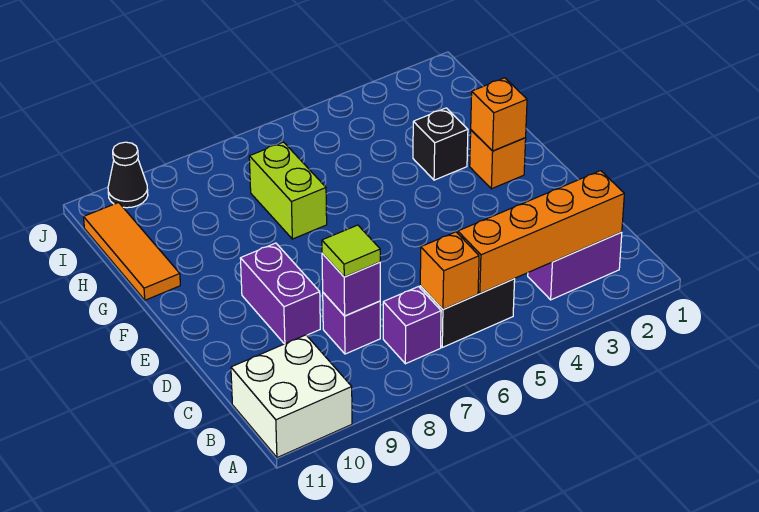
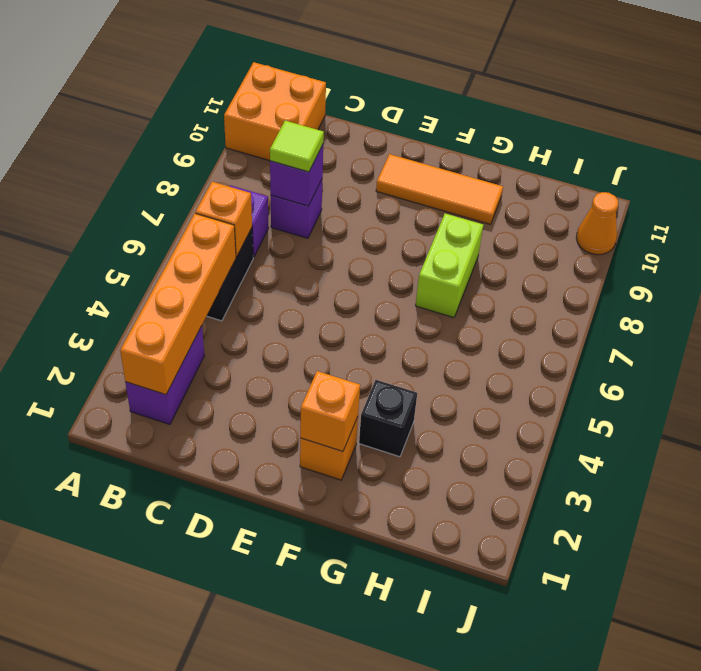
white 2x2 brick [231,335,352,458] -> orange 2x2 brick [224,62,326,161]
purple 1x2 brick [240,243,320,344] -> none
lime 1x2 brick [249,142,327,239] -> lime 1x2 brick turned to [416,214,483,318]
orange 1x3 tile [84,202,180,300] -> orange 1x3 tile moved to [376,154,503,224]
black 1x1 cone [108,142,148,208] -> orange 1x1 cone [576,192,618,255]

